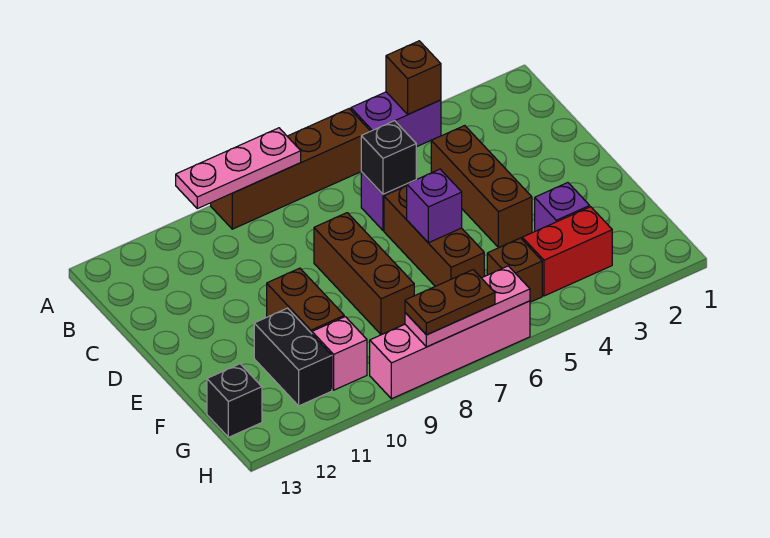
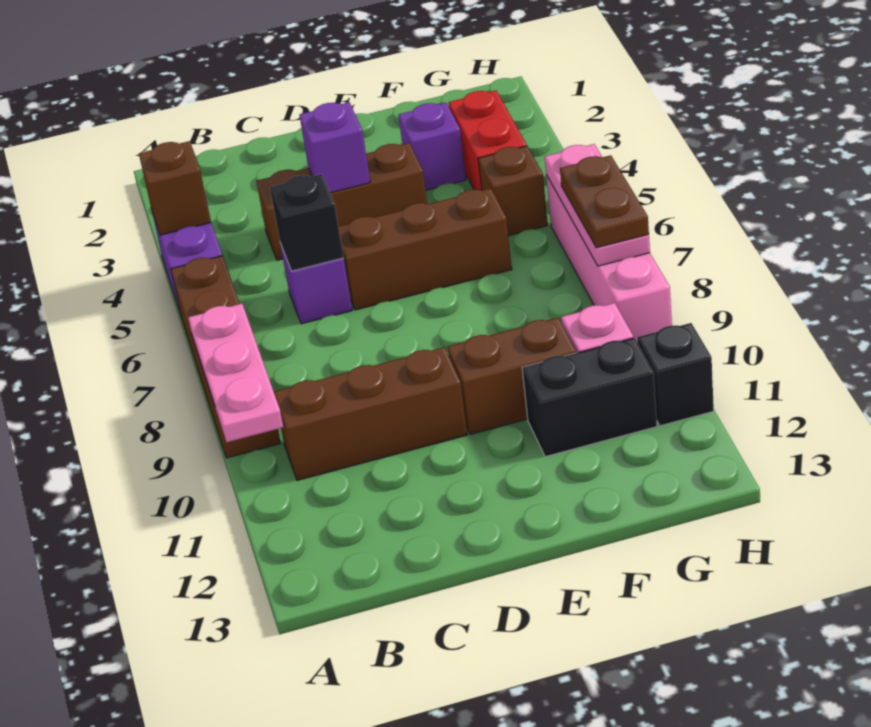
brown 1x3 brick [314,213,414,335] -> brown 1x3 brick moved to [274,347,467,480]
purple 1x1 brick [407,169,462,243] -> purple 1x1 brick moved to [300,102,370,193]
black 1x1 brick [207,364,262,437] -> black 1x1 brick moved to [637,323,714,426]

